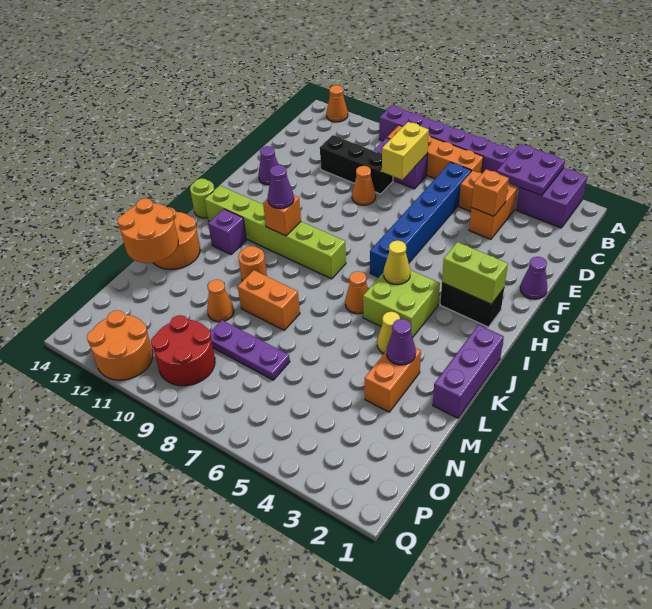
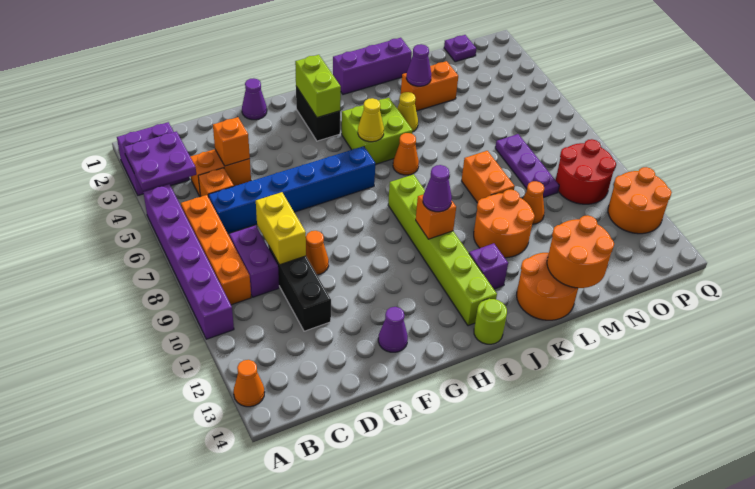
yellow 1x2 brick [382,122,429,180] -> yellow 1x2 brick turned to [256,192,306,265]
orange 1x1 round brick [238,246,267,281] -> orange 2x2 round brick [474,190,535,258]
none -> purple 1x1 plate [444,35,476,62]

